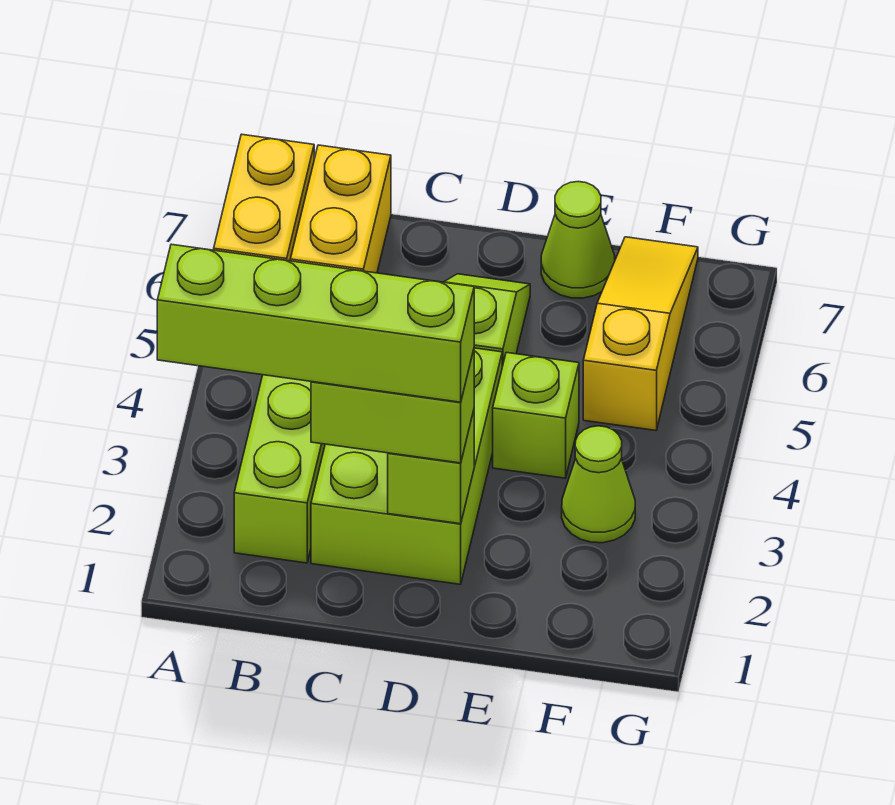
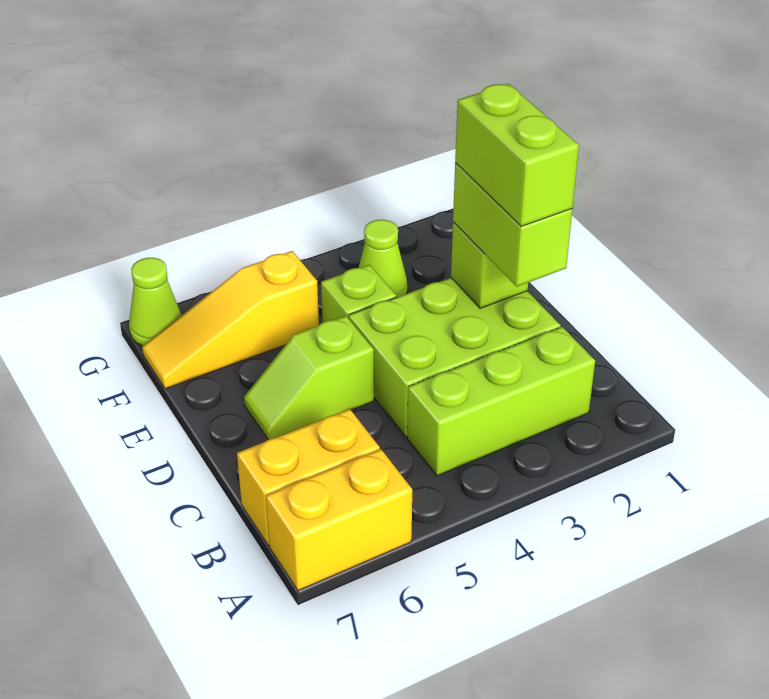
lime 1x4 brick [157,244,474,402] -> lime 1x2 brick [455,84,579,226]
lime 1x1 cone [541,182,615,298] -> lime 1x1 cone moved to [129,258,182,346]

